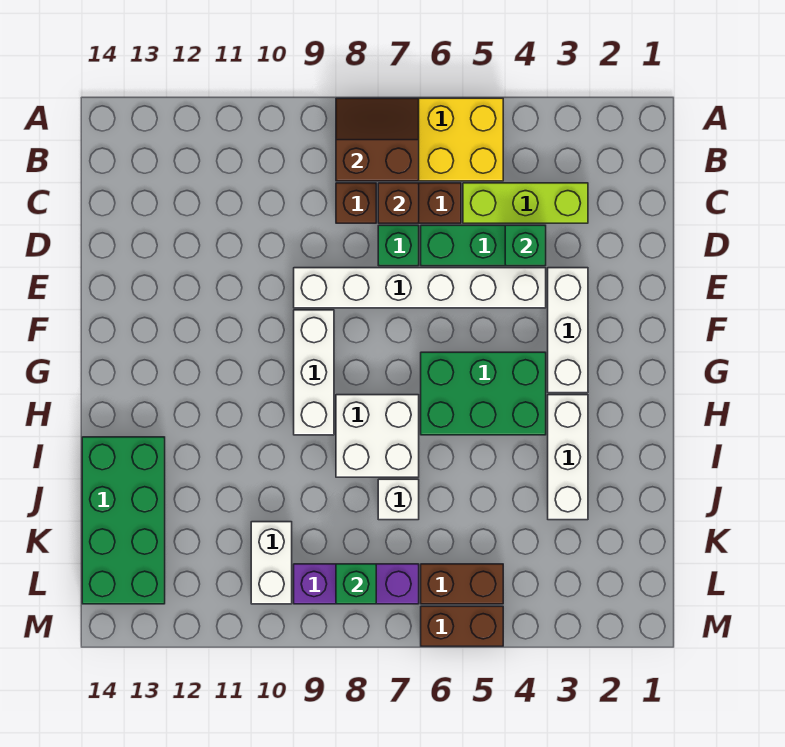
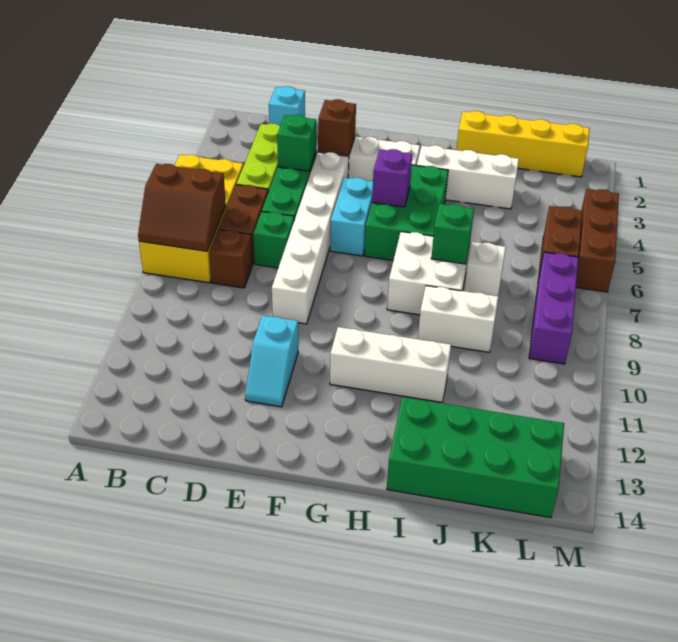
brown 2x2 slope [336,98,419,181] -> brown 2x2 slope turned to [138,164,226,251]
none -> cyan 1x1 brick [269,86,305,126]
brown 1x1 brick [378,183,419,223] -> brown 1x1 brick moved to [318,99,356,155]
none -> cyan 1x2 slope [245,315,298,407]
none -> cyan 1x2 brick [330,177,373,256]
white 1x3 brick [294,310,334,435] -> white 1x3 brick moved to [330,327,451,402]
none -> purple 1x1 brick [372,149,412,207]
none -> yellow 1x4 brick [456,111,590,177]
white 1x2 brick [251,522,292,604] -> white 1x2 brick moved to [418,286,498,352]
green 1x1 brick [336,564,376,604] -> green 1x1 brick moved to [431,204,474,264]
brown 1x2 brick [421,606,503,646] -> brown 1x3 brick [576,189,619,292]

